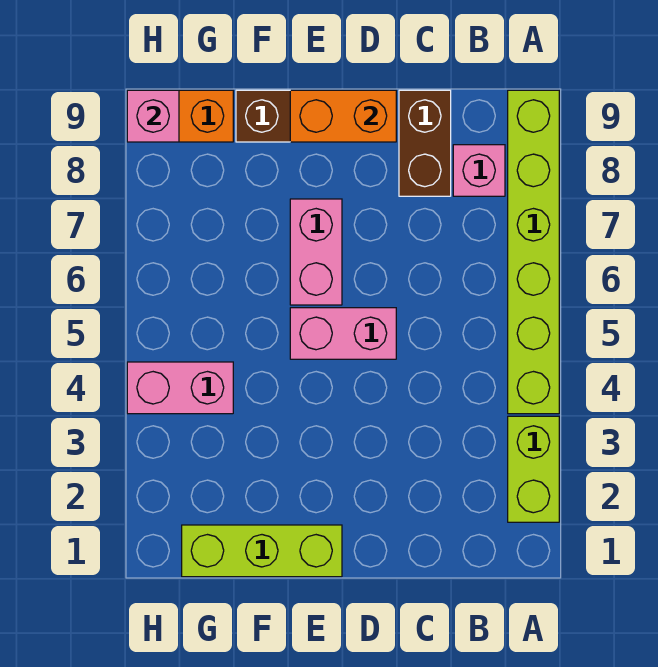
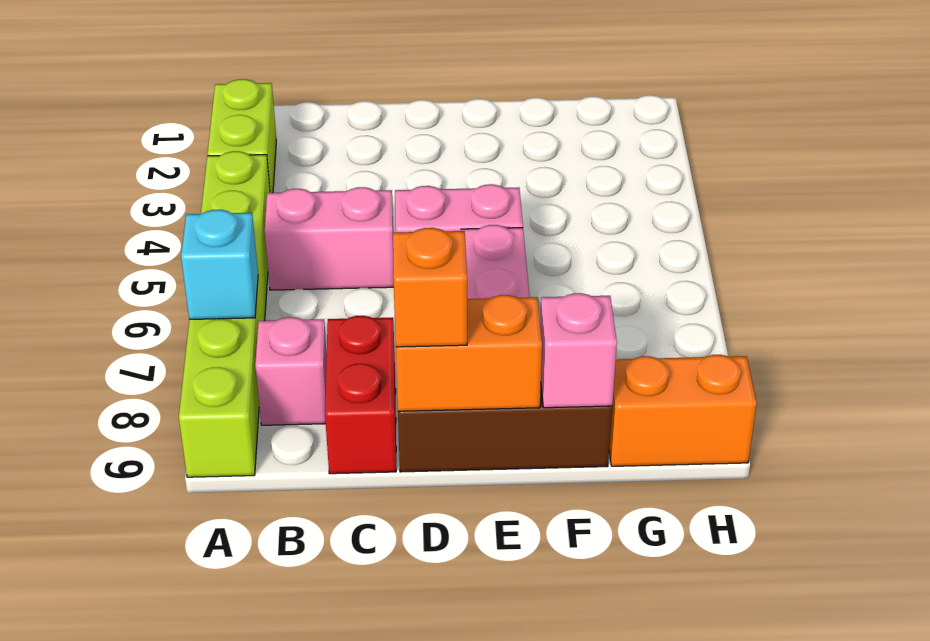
none -> cyan 1x1 brick [181,210,258,319]
brown 1x2 brick [399,90,451,196] -> red 1x2 brick [325,316,396,474]
none -> orange 1x1 brick [393,228,467,347]
lime 1x3 brick [182,525,342,577] -> none
pink 1x2 brick [127,362,233,414] -> pink 1x2 brick moved to [265,187,394,290]
pink 1x1 brick [127,90,179,142] -> pink 1x1 brick moved to [540,293,617,408]

